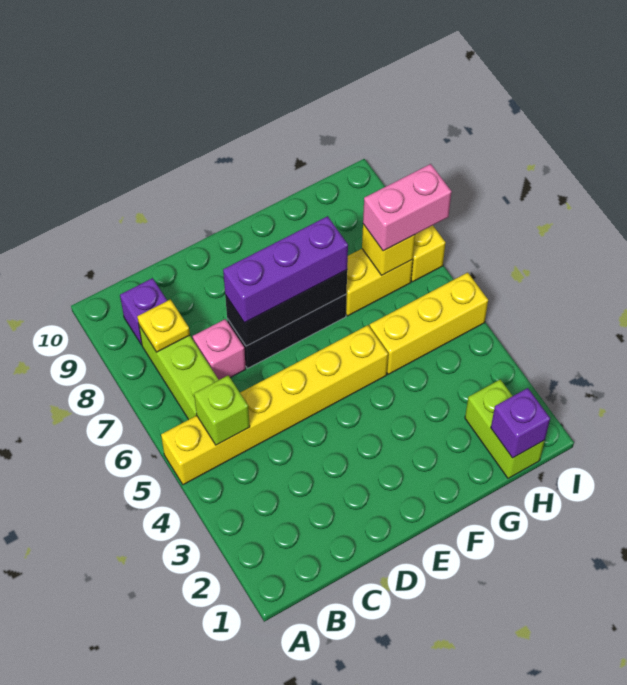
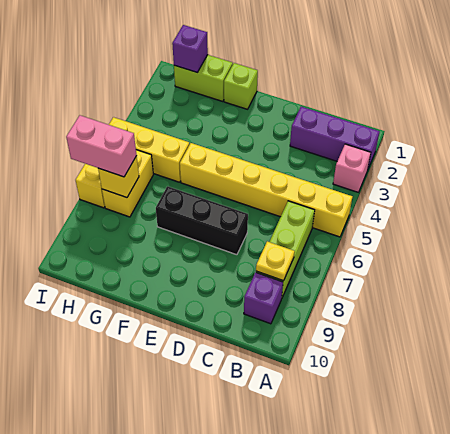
lime 1x1 brick [194,375,250,445] -> lime 1x1 brick moved to [224,63,258,109]
pink 1x1 brick [193,319,246,380] -> pink 1x1 brick moved to [333,144,371,192]
black 1x3 brick [225,270,347,346] -> none
purple 1x3 brick [223,216,348,323] -> purple 1x3 brick moved to [290,107,380,169]
yellow 1x2 brick [346,249,413,316] -> yellow 1x2 brick turned to [102,150,153,217]
lime 1x2 brick [465,379,545,478] -> lime 1x2 brick turned to [174,55,233,101]

